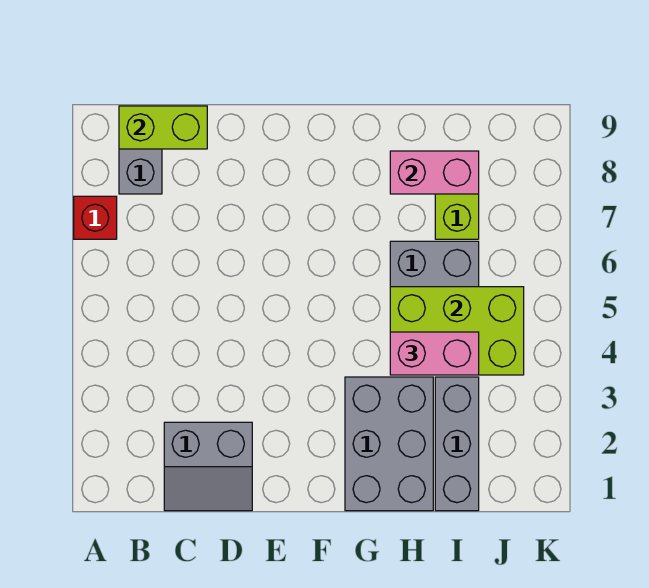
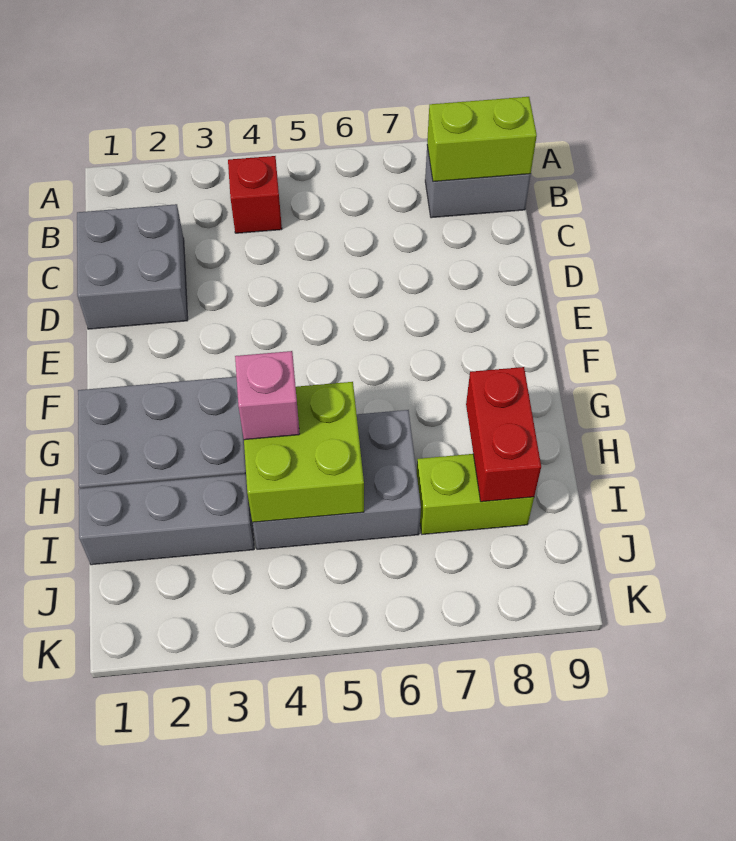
red 1x1 brick [74,196,117,239] -> red 1x1 brick moved to [228,156,282,233]
lime 1x2 brick [119,106,207,149] -> lime 1x2 brick turned to [427,97,537,182]
grey 2x2 slope [164,422,252,511] -> grey 2x2 brick [77,204,188,329]
lime 2x3 brick [390,287,524,375] -> lime 2x2 brick [244,382,364,522]
pink 1x2 brick [390,332,479,375] -> pink 1x1 brick [235,351,300,440]
pink 1x2 brick [390,151,479,194] -> red 1x2 brick [466,367,541,502]

